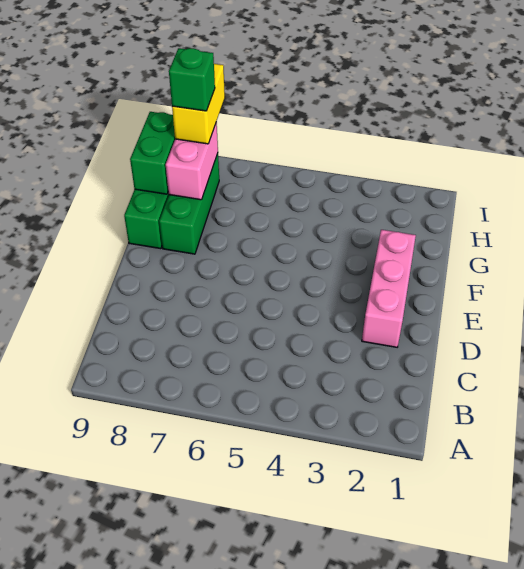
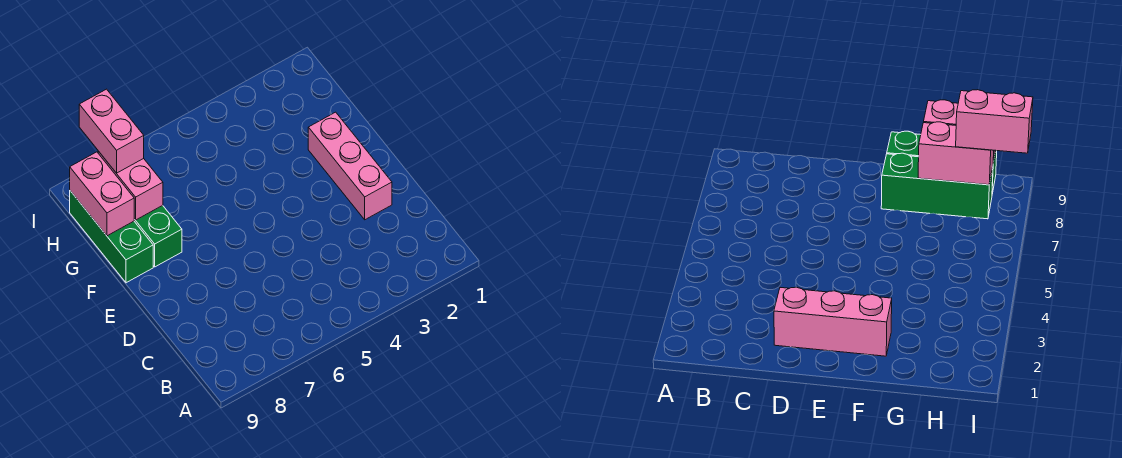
green 1x2 brick [130,112,175,194] -> pink 1x2 brick [70,152,134,236]
yellow 1x2 brick [172,64,225,144] -> pink 1x2 brick [79,89,144,173]
green 1x1 brick [169,48,215,111] -> none

